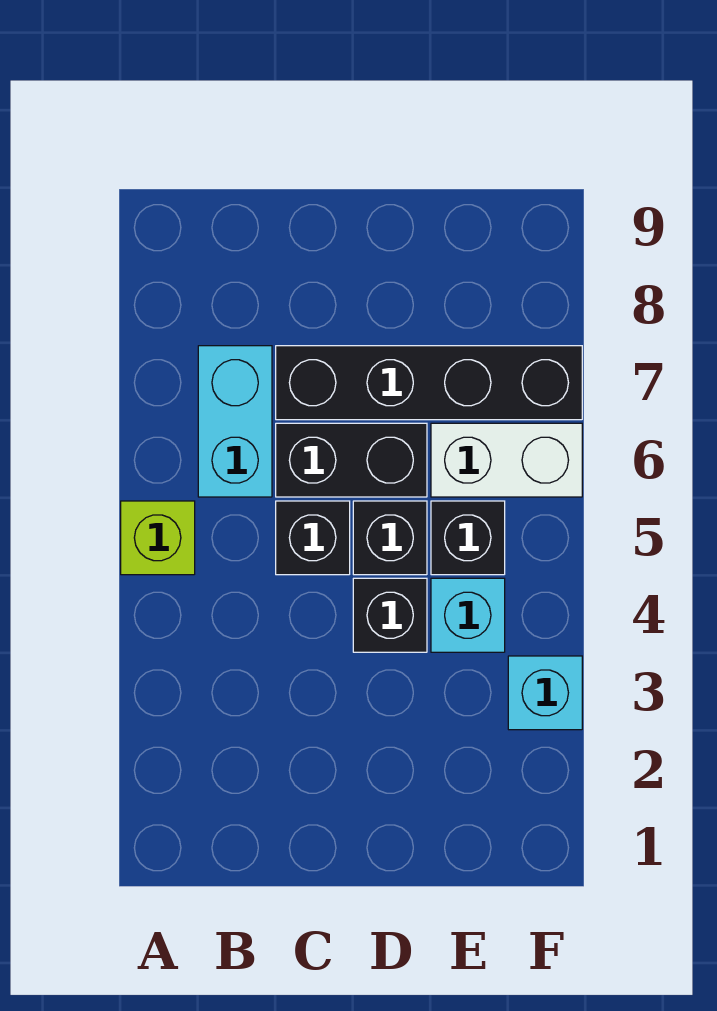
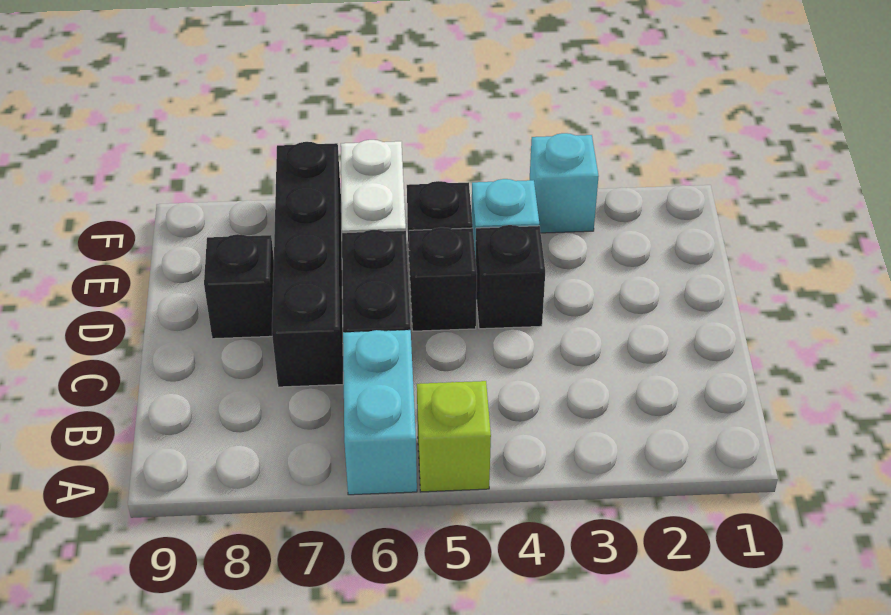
cyan 1x2 brick [198,346,272,497] -> cyan 1x2 brick turned to [343,330,417,495]
black 1x1 brick [276,501,350,575] -> black 1x1 brick moved to [204,234,274,339]

